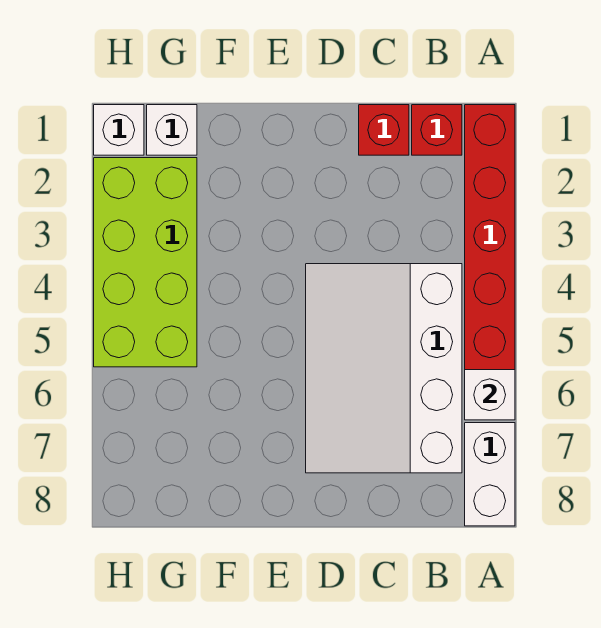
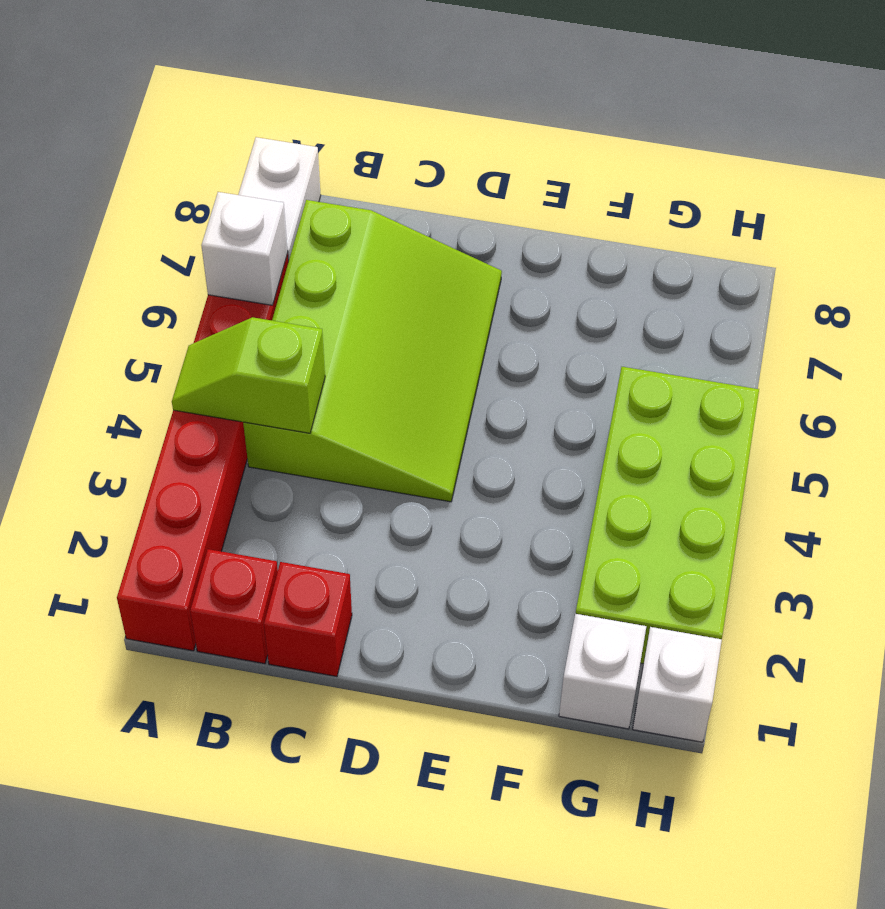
none -> lime 1x2 slope [172,317,325,433]
white 3x4 slope [306,264,462,473] -> lime 3x4 slope [243,200,502,502]

